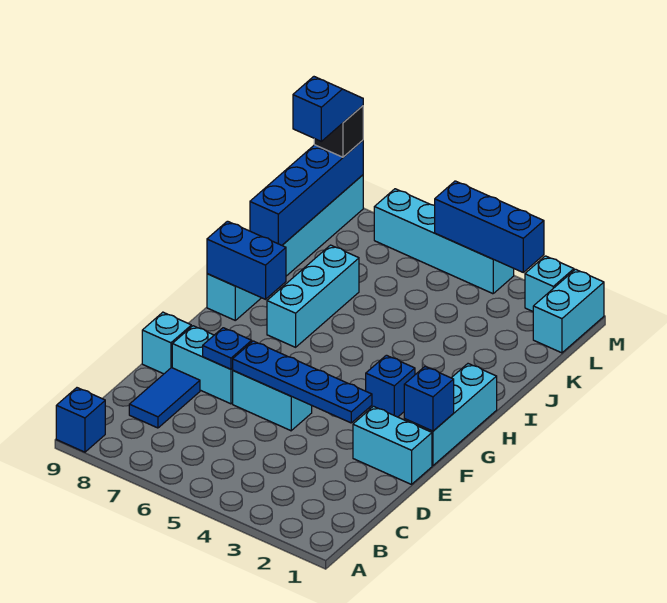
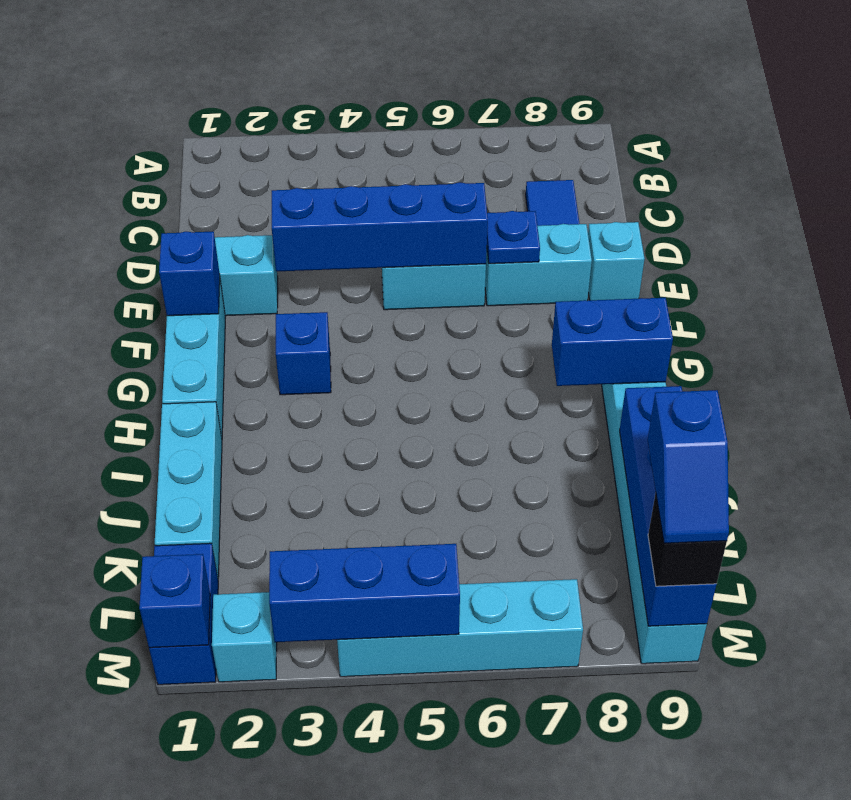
blue 1x1 brick [56,388,105,452] -> blue 1x1 brick moved to [139,554,210,648]
blue 1x4 plate [233,341,372,423] -> blue 1x4 brick [272,182,488,271]
cyan 1x3 brick [267,245,359,347] -> cyan 1x3 brick moved to [155,402,222,577]
cyan 1x2 brick [533,269,604,353] -> blue 1x2 brick [149,543,218,685]

